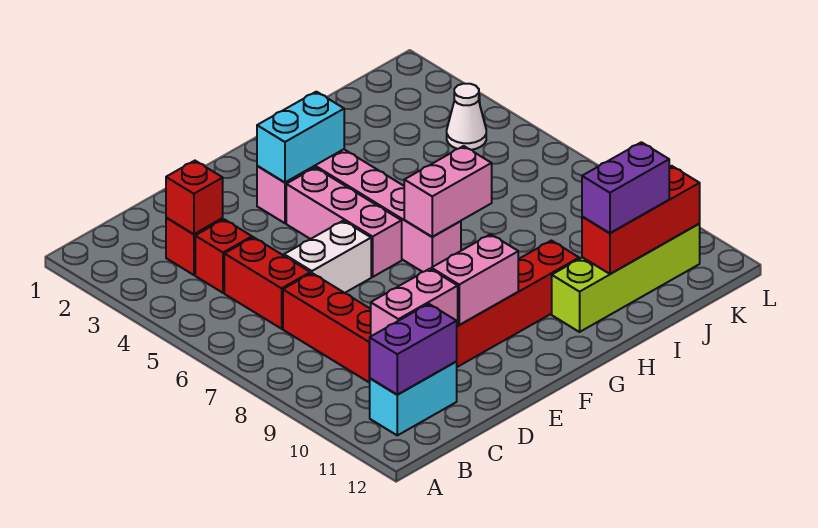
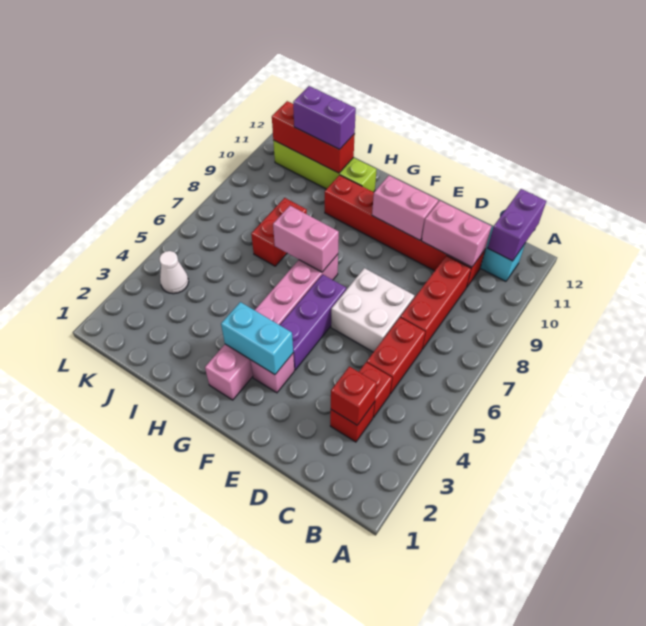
purple 1x2 brick [370,304,457,395] -> purple 1x2 brick turned to [488,189,546,261]
white 1x2 brick [284,221,371,293] -> white 2x2 brick [331,268,414,352]
pink 1x3 brick [286,168,402,277] -> purple 1x3 brick [280,274,346,370]
none -> red 1x2 brick [251,198,307,266]

